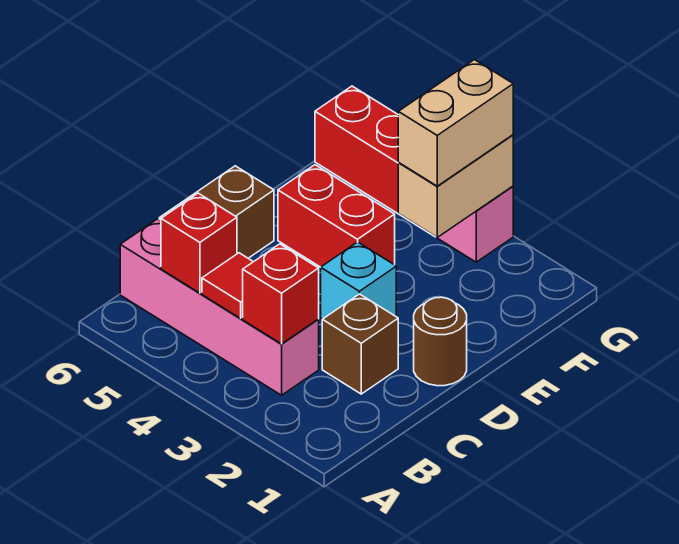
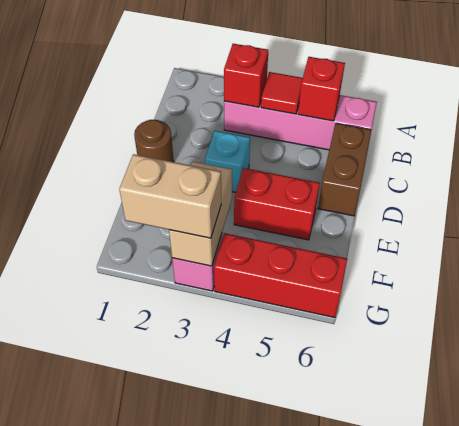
brown 1x1 brick [322,294,398,394] -> none
tan 1x2 brick [398,60,513,186] -> tan 1x2 brick turned to [119,154,221,238]

